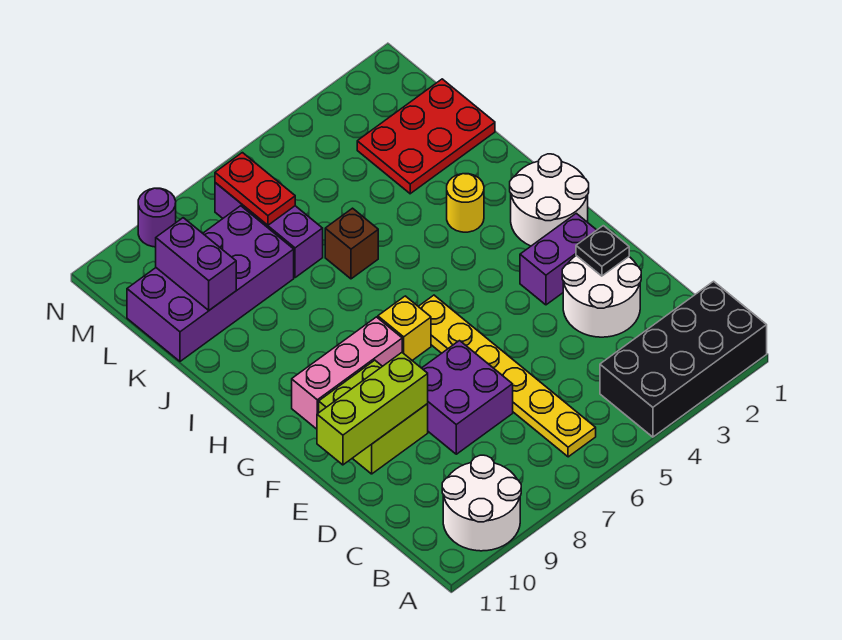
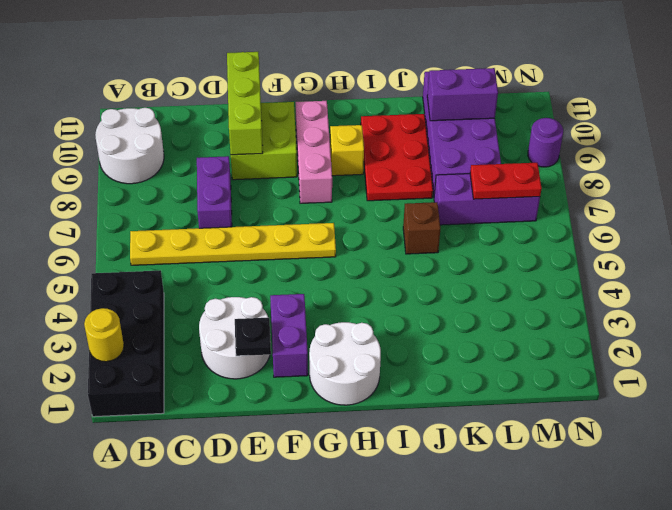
purple 2x2 brick [422,341,513,454] -> purple 1x2 brick [197,156,232,228]
yellow 1x1 brick [378,296,431,360] -> yellow 1x1 brick moved to [330,125,364,176]
yellow 1x1 round brick [447,174,484,232] -> yellow 1x1 round brick moved to [84,308,124,362]
red 2x3 plate [357,79,495,194] -> red 2x3 plate moved to [361,114,433,201]

